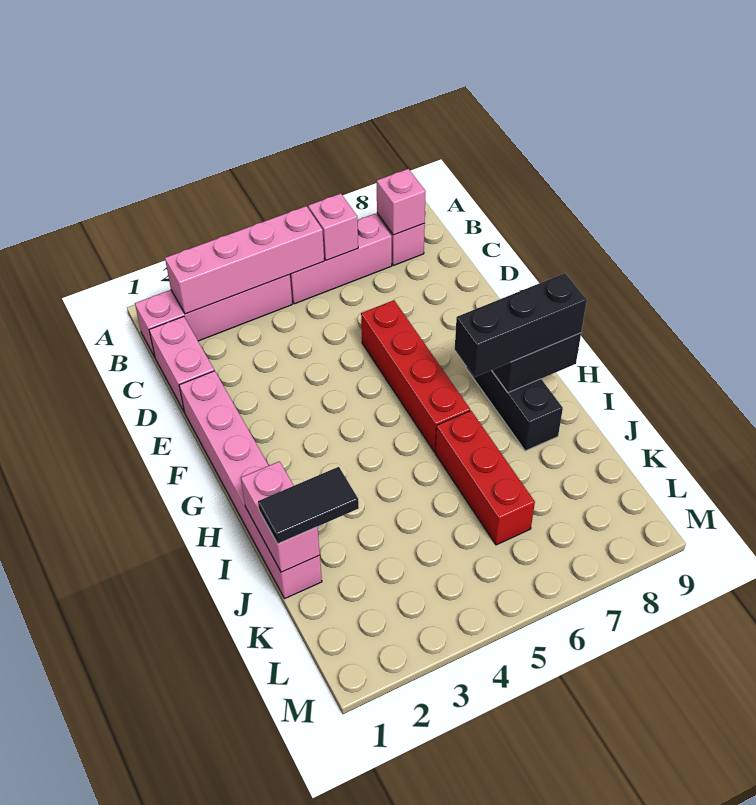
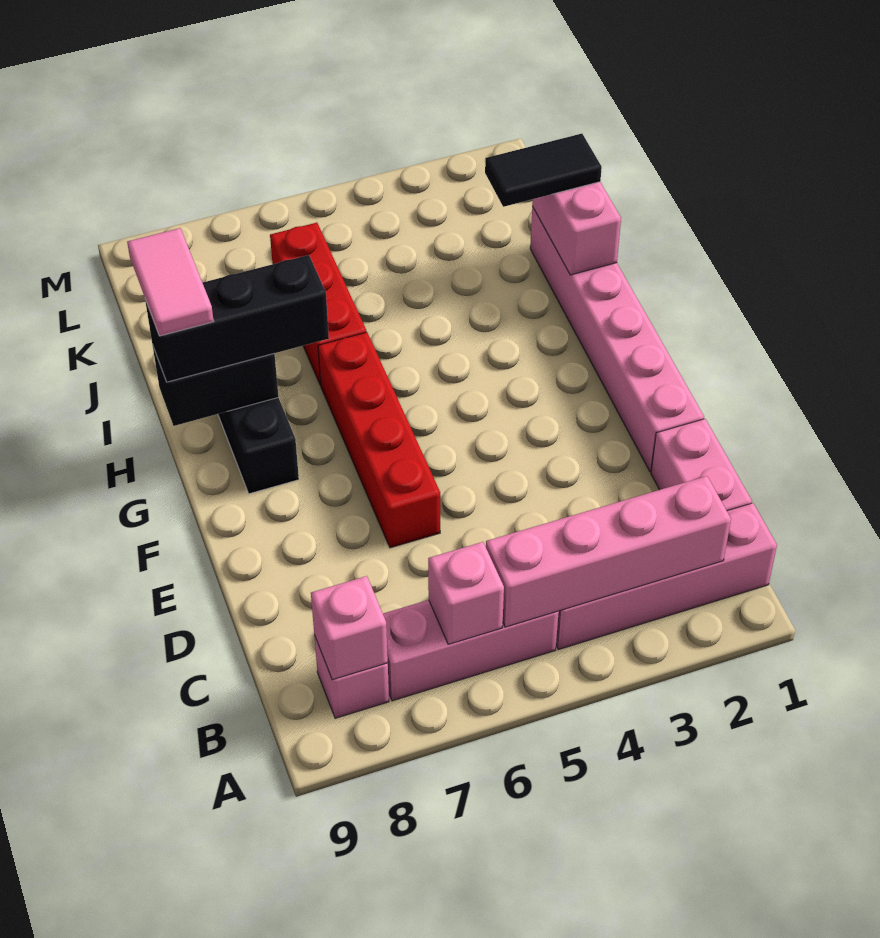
none -> pink 1x2 tile [127,228,214,336]

